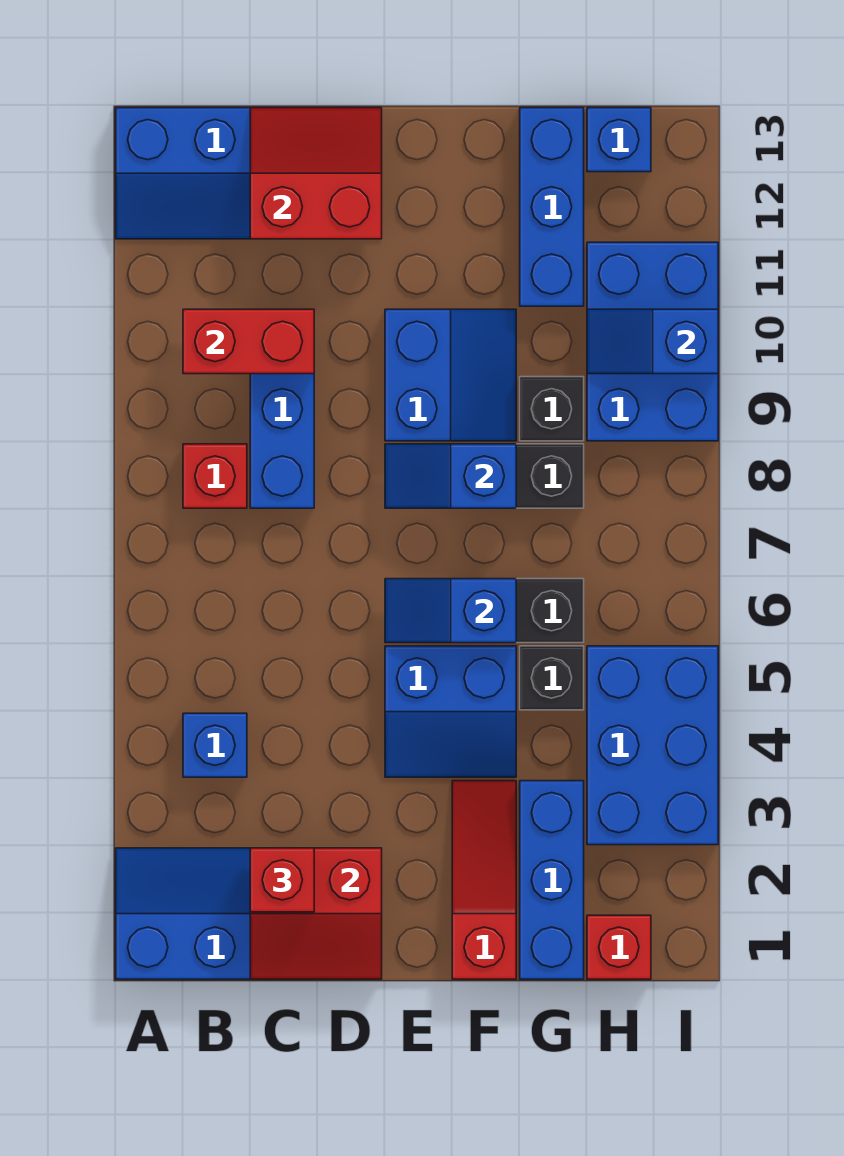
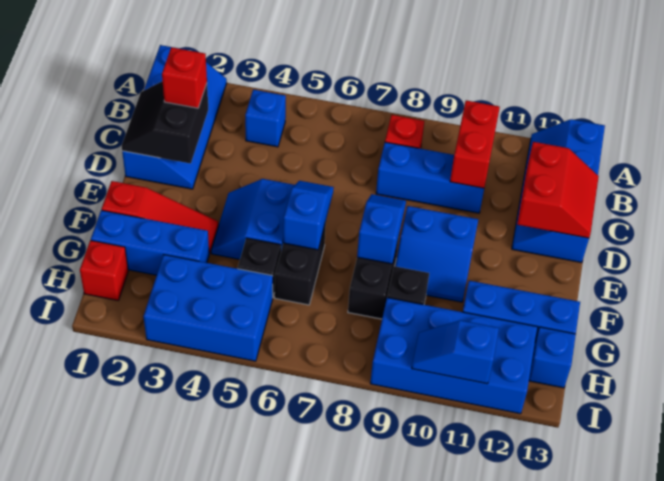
red 2x2 slope [250,848,382,979] -> black 2x2 slope [122,81,208,164]
blue 2x3 brick [587,242,718,441] -> blue 2x4 brick [370,298,537,414]
blue 1x2 slope [587,309,718,374] -> blue 1x2 slope turned to [412,320,499,384]

